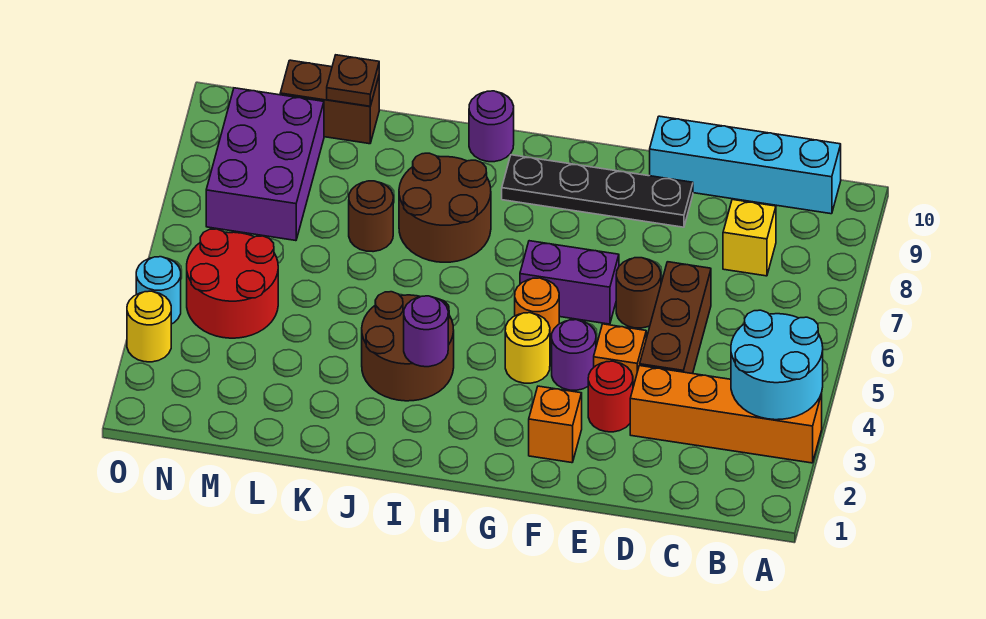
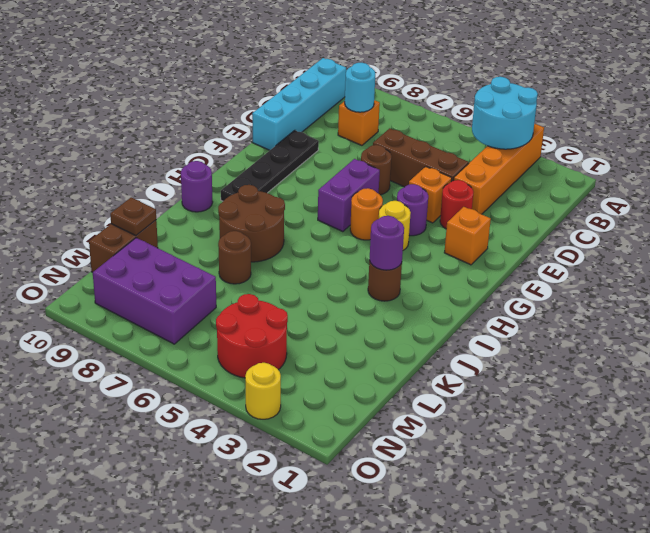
yellow 1x1 brick [723,200,776,276] -> orange 1x1 brick [338,100,380,145]
brown 2x2 round brick [362,292,454,401] -> brown 1x1 round brick [368,260,402,301]
cyan 1x1 round brick [136,257,181,324] -> cyan 1x1 round brick moved to [345,63,375,112]

